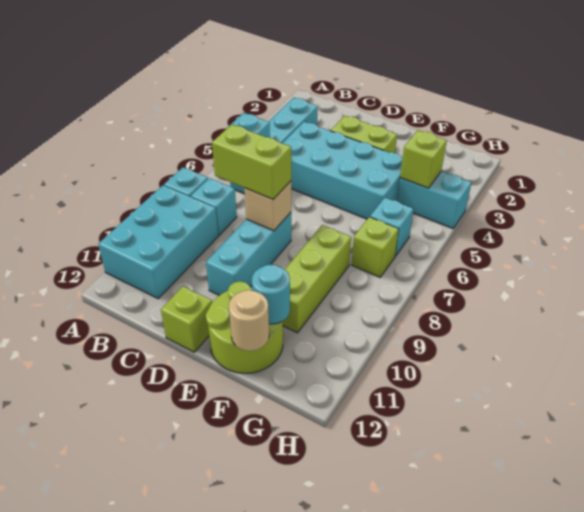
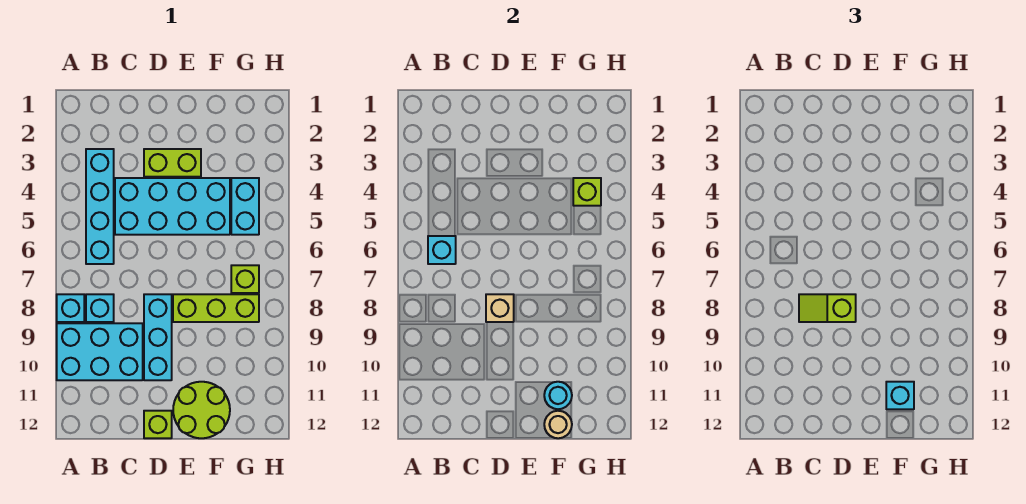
cyan 2x3 brick [98,185,218,298] -> cyan 2x3 brick turned to [57,323,143,380]
lime 1x2 brick [212,124,291,199] -> lime 1x2 slope [799,294,856,322]
lime 1x3 brick [283,225,351,333] -> lime 1x3 brick turned to [173,294,259,322]
cyan 1x2 brick [397,171,471,229] -> cyan 1x2 brick turned to [231,178,259,235]
cyan 1x1 brick [370,198,414,256] -> cyan 1x1 brick moved to [886,382,914,409]

